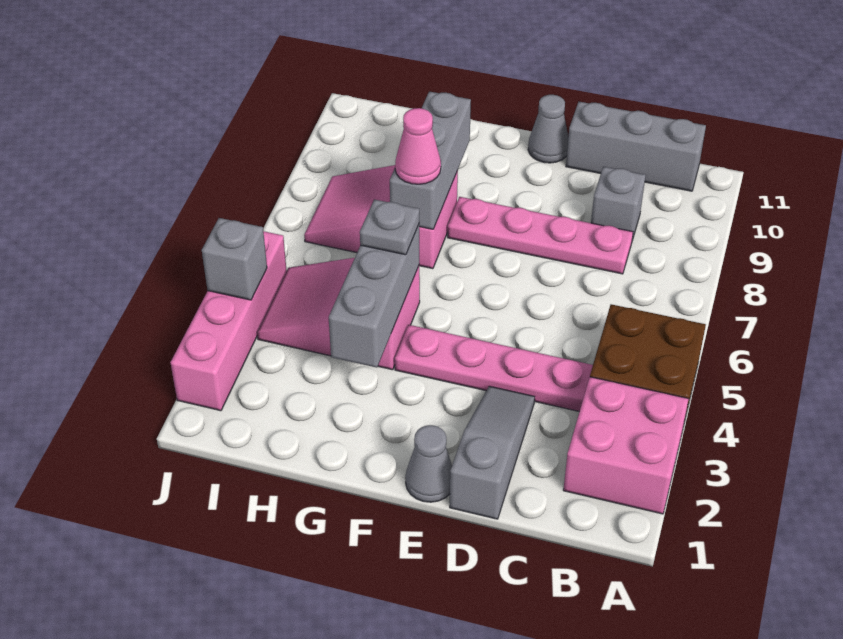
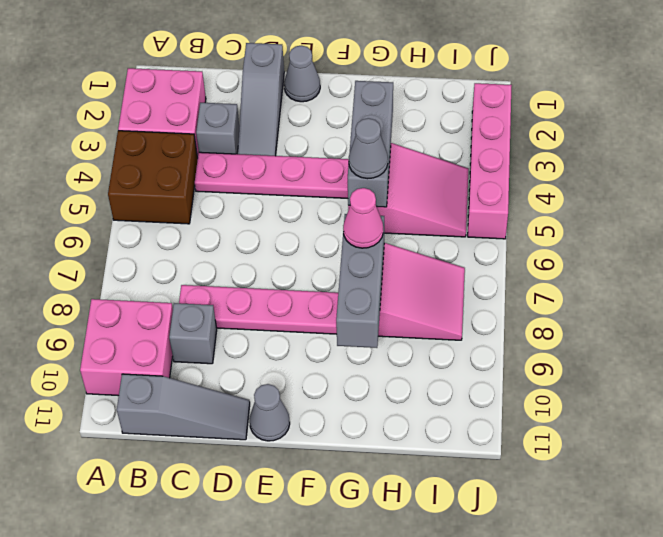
none -> pink 2x2 brick [80,299,173,396]
grey 1x3 brick [566,102,706,191] -> grey 1x3 slope [117,374,250,440]
grey 1x1 plate [360,200,419,255] -> grey 1x1 cone [349,118,388,179]
grey 1x1 brick [202,218,267,300] -> grey 1x1 brick moved to [196,103,239,154]

